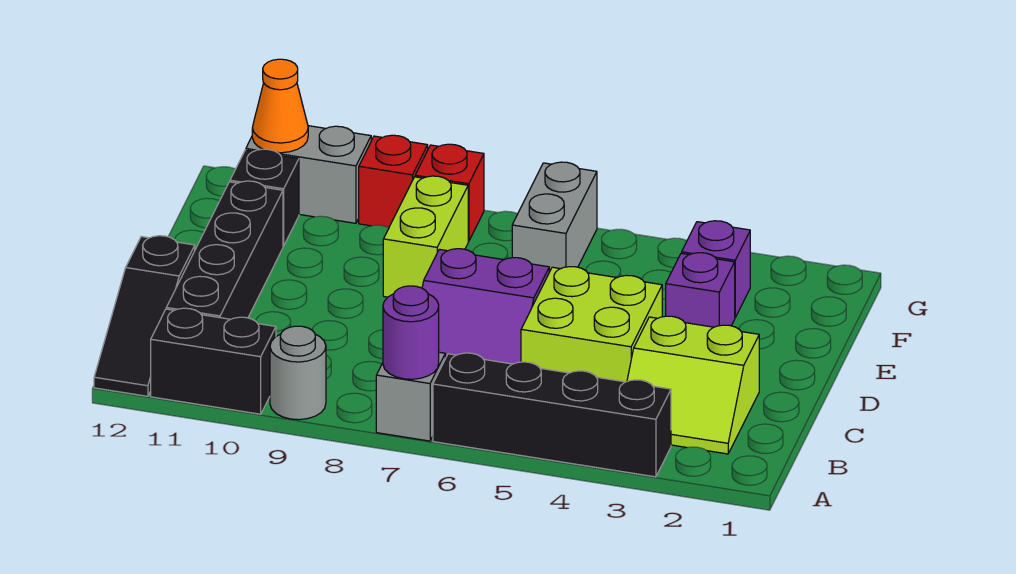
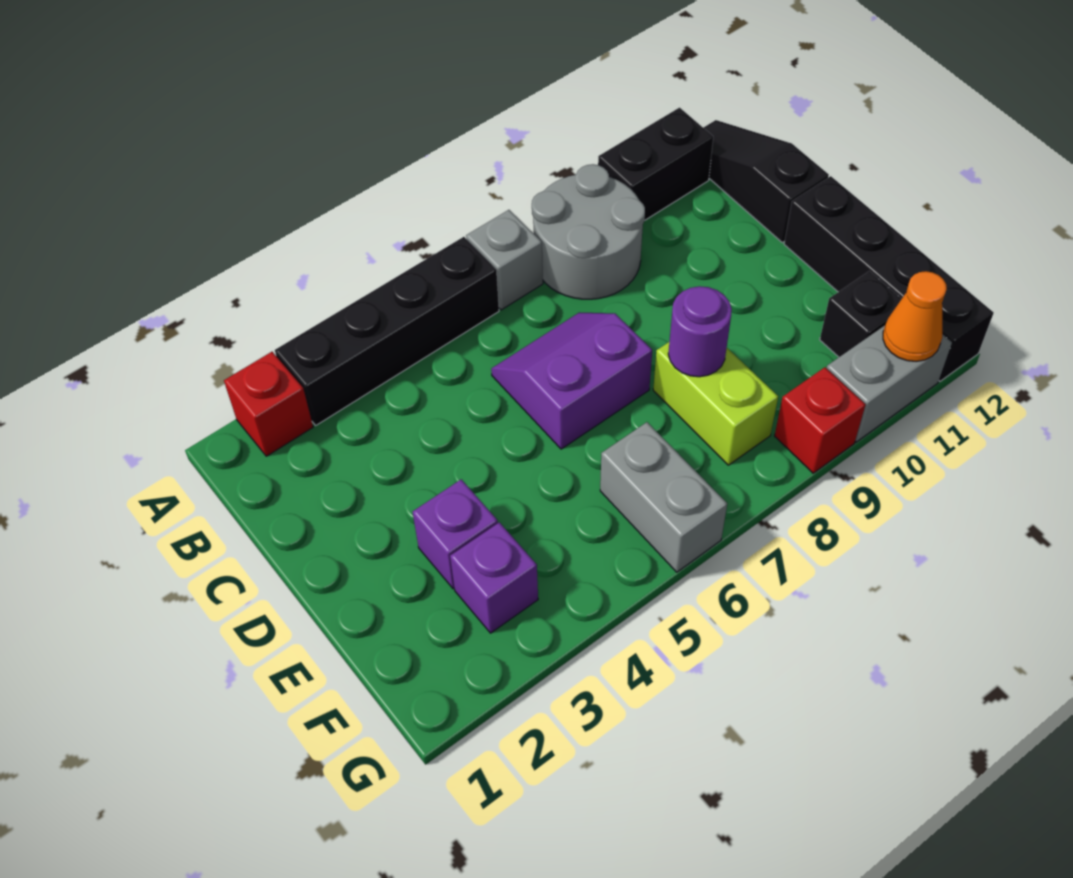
purple 1x1 round brick [383,286,439,379] -> purple 1x1 round brick moved to [668,286,732,377]
grey 1x1 round brick [270,326,326,420] -> grey 2x2 round brick [532,164,645,299]
lime 2x2 slope [627,316,759,454] -> none
black 1x4 brick [166,181,283,319] -> black 1x4 brick moved to [784,176,994,381]
lime 2x2 brick [521,267,662,382] -> none
red 1x1 brick [415,144,484,241] -> red 1x1 brick moved to [224,352,313,456]

